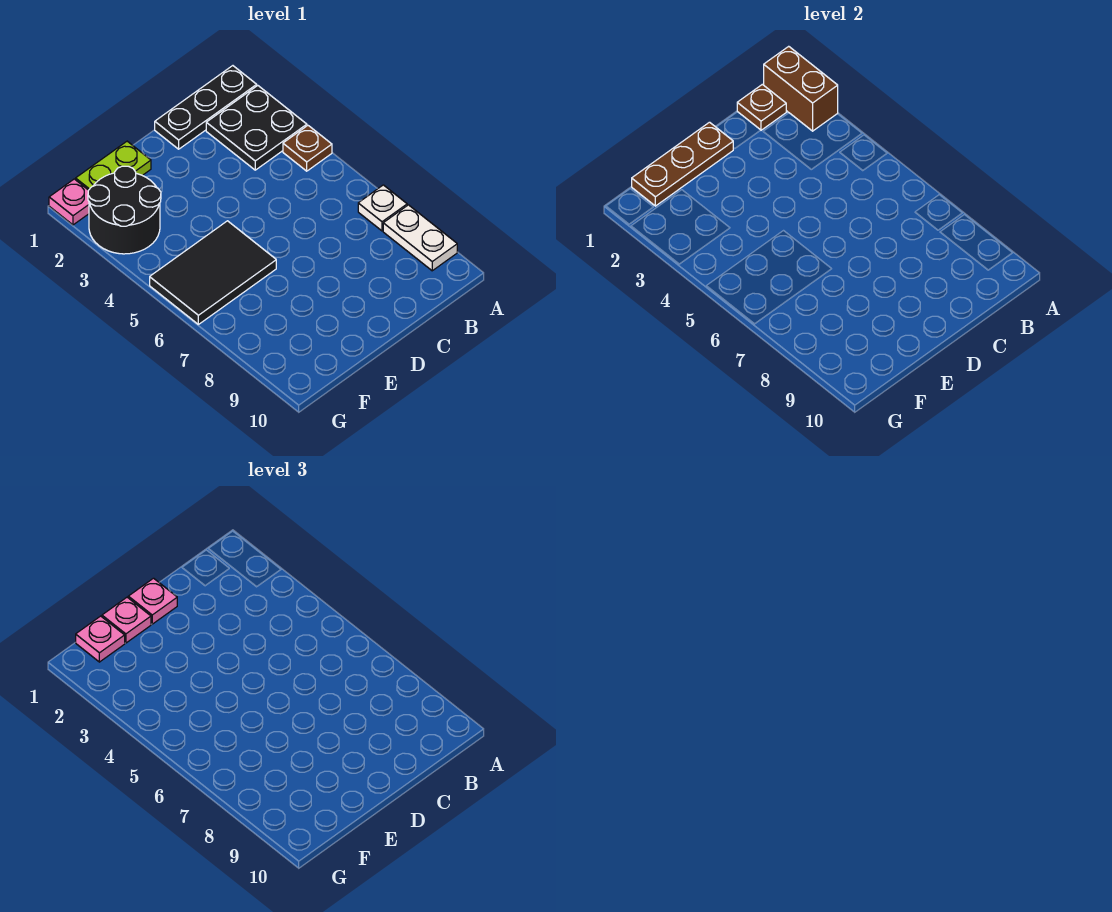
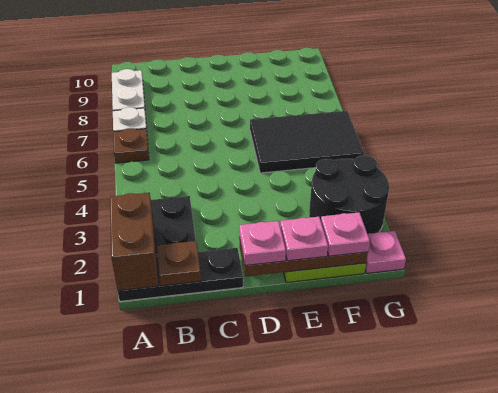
brown 1x1 plate [283,126,332,171] -> brown 1x1 plate moved to [113,128,149,163]

